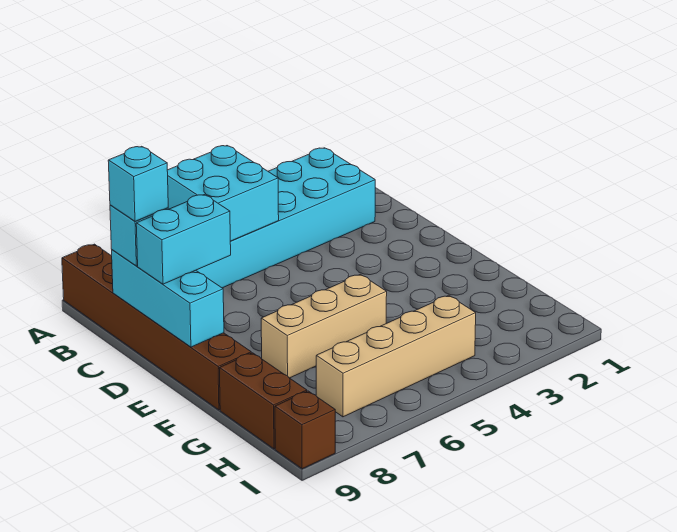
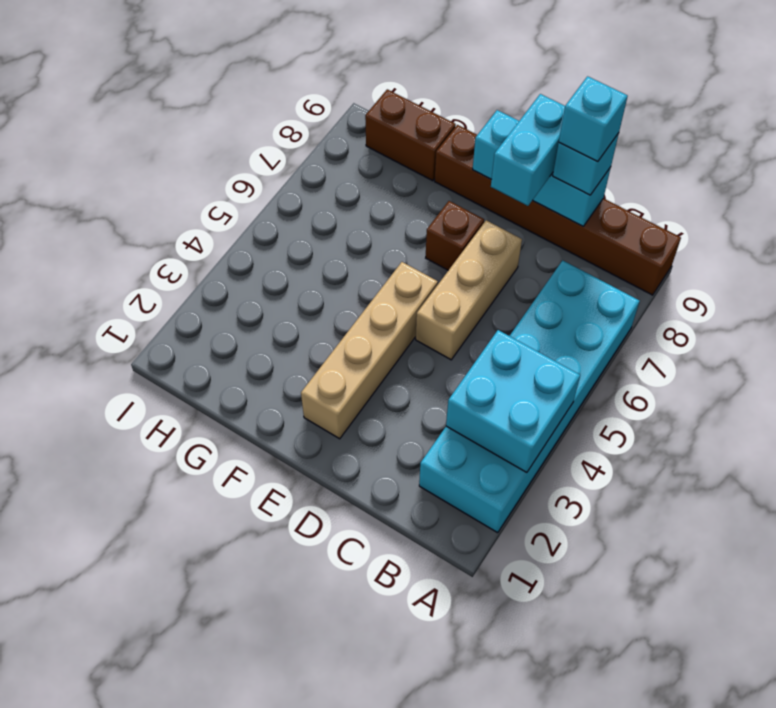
cyan 2x2 brick [167,146,279,241] -> cyan 2x2 brick moved to [446,330,580,472]
tan 1x3 brick [261,274,387,378] -> tan 1x3 brick moved to [416,220,522,360]
tan 1x4 brick [316,295,476,417] -> tan 1x4 brick moved to [301,262,438,439]
brown 1x1 brick [275,391,335,469] -> brown 1x1 brick moved to [426,201,484,270]

